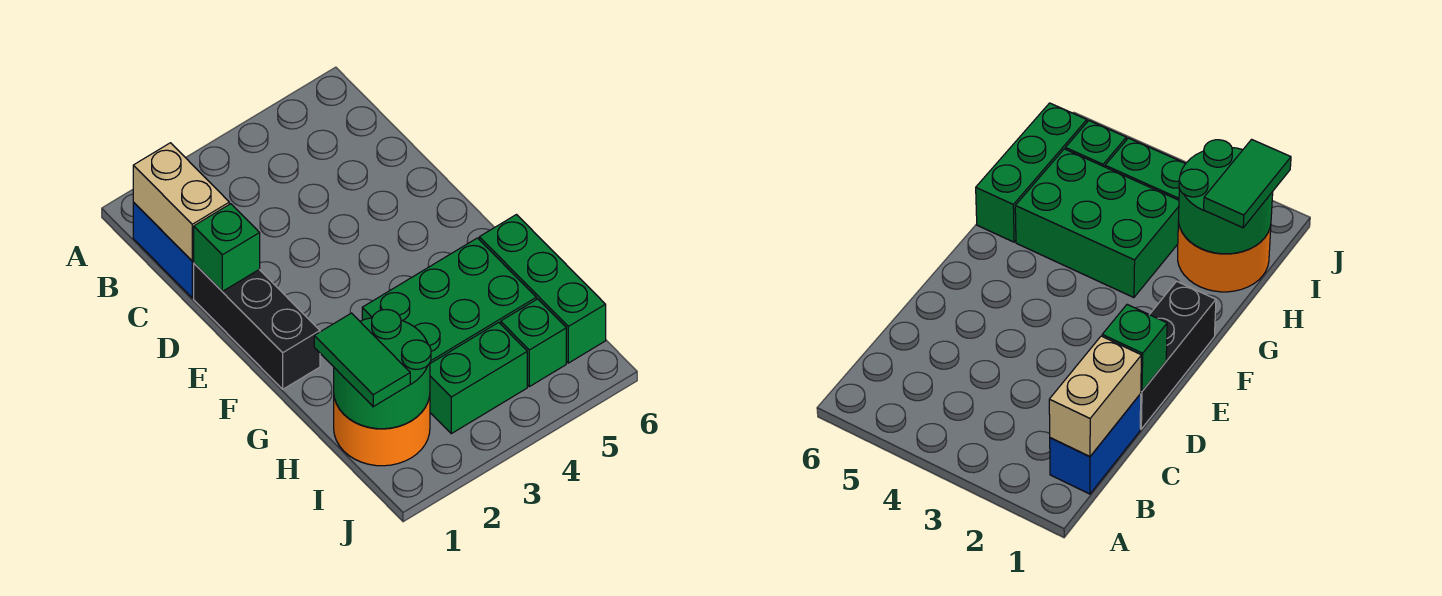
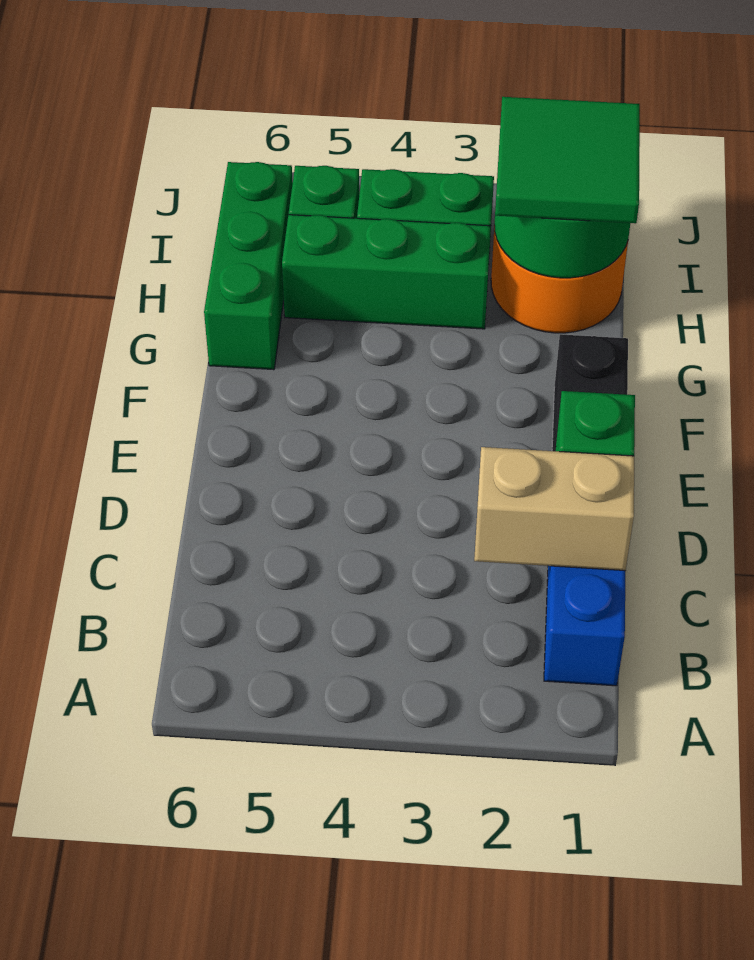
tan 1x2 brick [133,143,229,261] -> tan 1x2 brick turned to [474,447,634,571]
green 2x3 brick [362,238,536,363] -> green 1x3 brick [282,215,491,329]
green 1x2 tile [314,313,410,407] -> green 2x2 tile [495,97,640,223]

